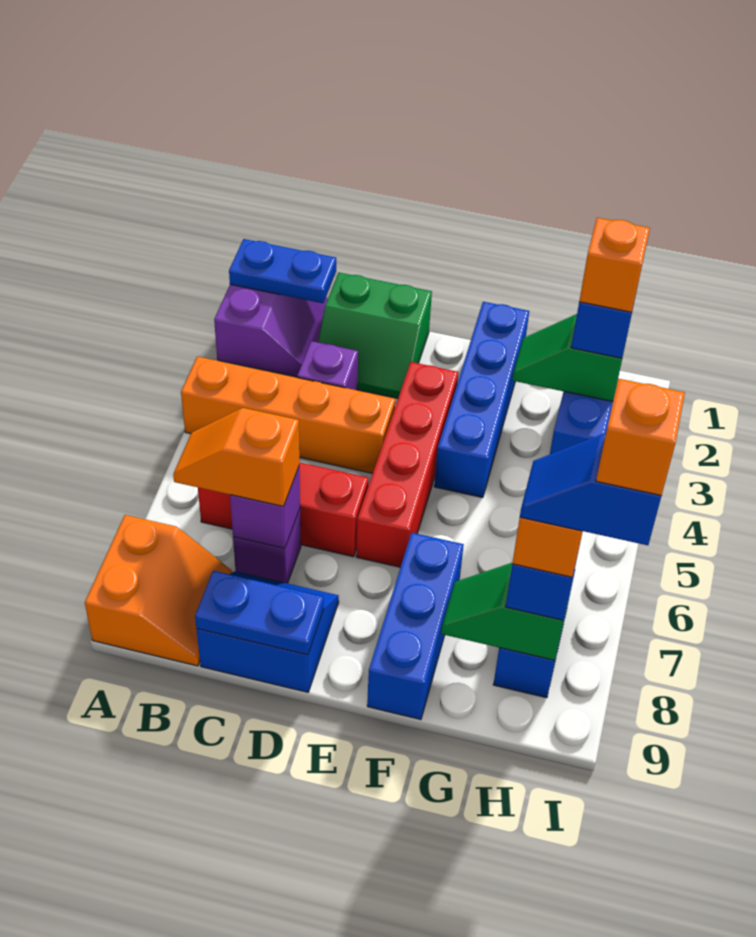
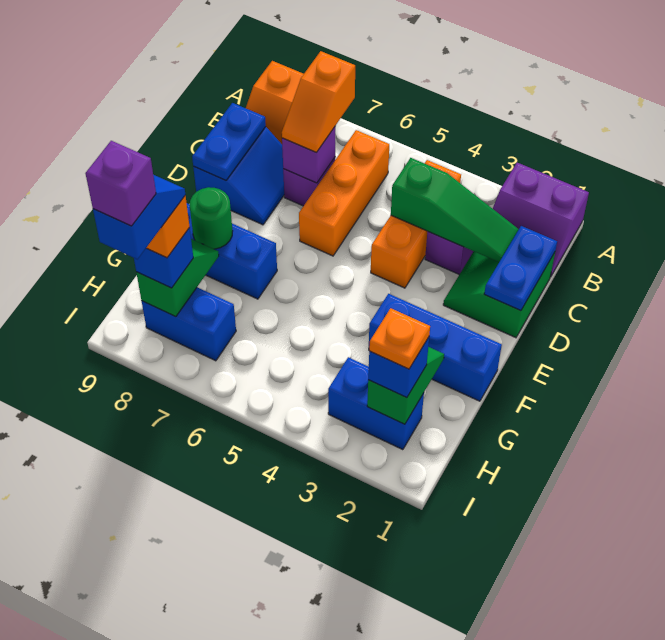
blue 1x2 plate [229,239,336,303] -> blue 1x2 plate moved to [484,226,557,311]
orange 1x4 brick [181,357,395,474] -> orange 1x3 brick [371,160,461,288]
red 1x3 brick [198,462,368,557] -> orange 1x3 brick [299,130,389,256]
orange 1x2 slope [173,408,299,506] -> orange 1x2 slope turned to [282,51,355,153]
none -> green 1x3 slope [391,158,518,262]
red 1x4 brick [356,362,458,567] -> none
blue 1x4 brick [434,302,529,498] -> blue 1x3 brick [369,294,502,401]
none -> green 1x1 round brick [190,187,232,249]
orange 1x1 brick [579,218,650,312] -> orange 1x1 plate [369,308,430,369]
orange 1x1 brick [596,379,685,496] -> purple 1x1 brick [85,141,156,226]

